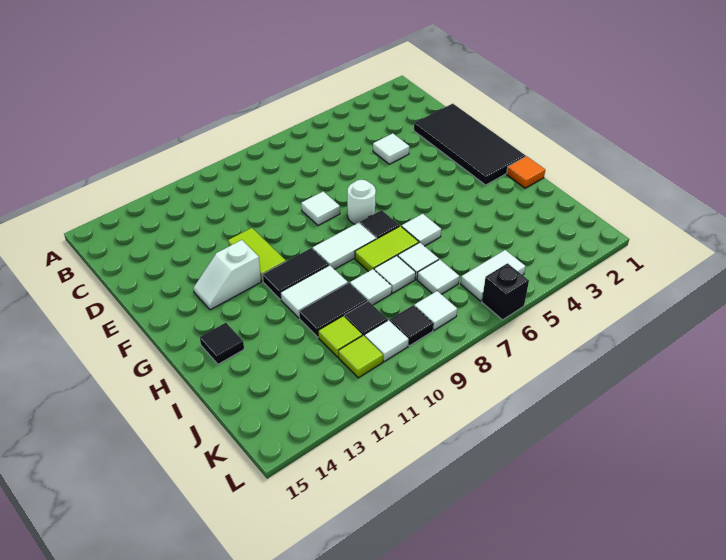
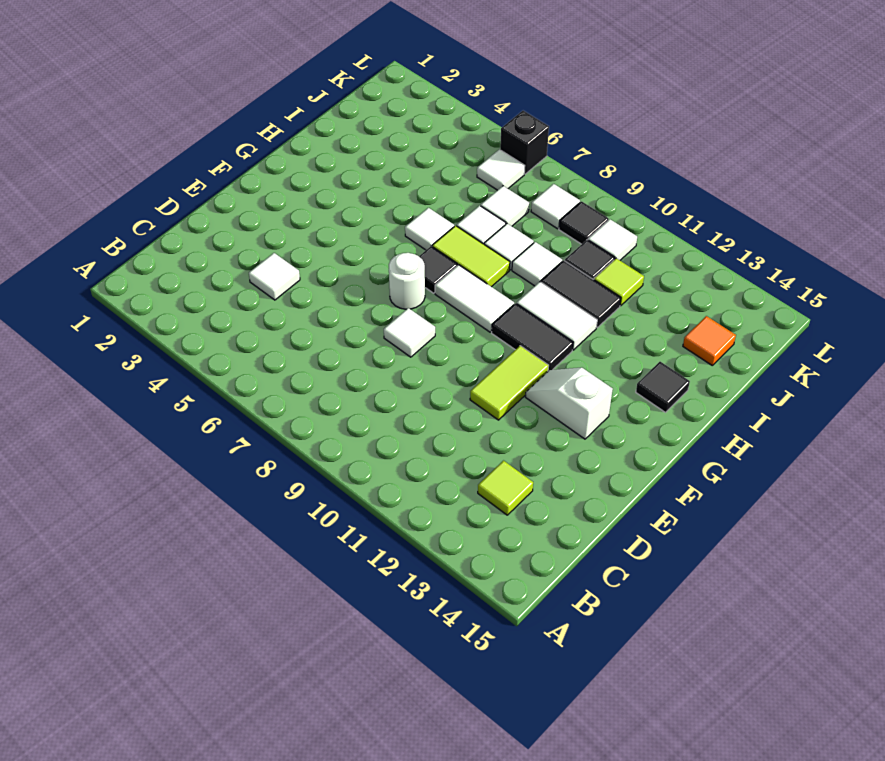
black 2x4 tile [414,104,526,185] -> none
white 1x2 slope [193,240,261,310] -> white 1x2 slope turned to [526,368,613,439]
orange 1x1 tile [507,156,545,188] -> orange 1x1 tile moved to [683,316,736,365]
white 1x2 tile [461,250,526,301] -> white 1x1 tile [477,150,525,190]
lime 1x1 tile [339,335,383,378] -> lime 1x1 tile moved to [478,461,533,515]

